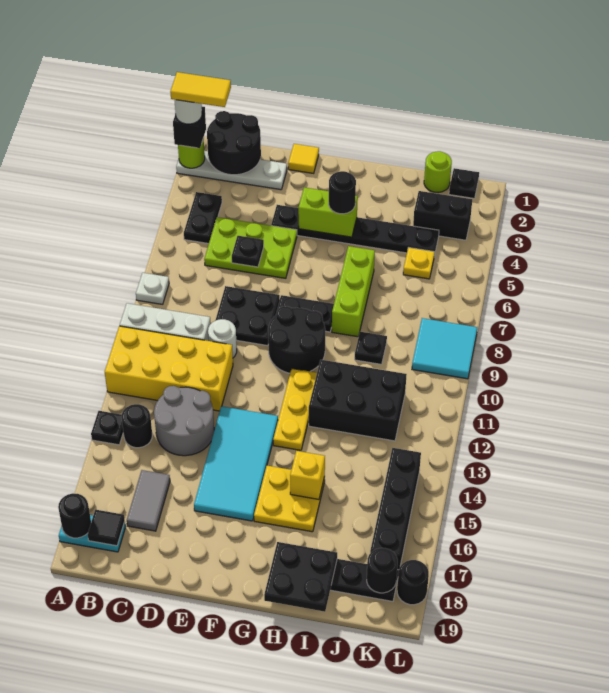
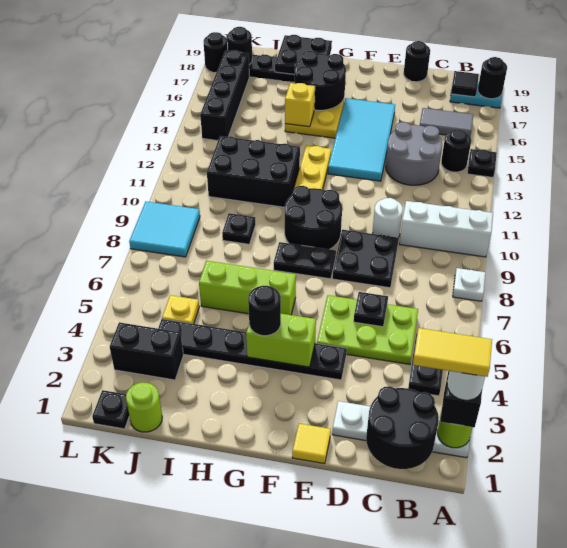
yellow 2x4 brick [105,326,233,411] -> none
grey 1x2 tile [127,470,170,531] -> grey 1x2 tile turned to [420,108,473,137]
none -> black 1x1 round brick [404,41,430,82]
none -> black 2x2 round brick [294,51,346,110]
lime 1x3 brick [332,246,375,337] -> lime 1x3 brick turned to [199,261,296,315]

